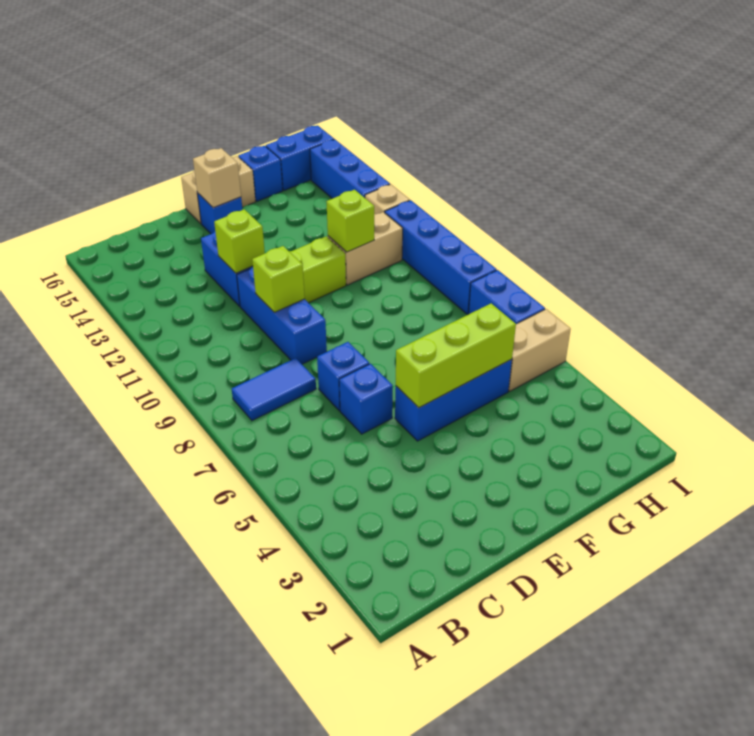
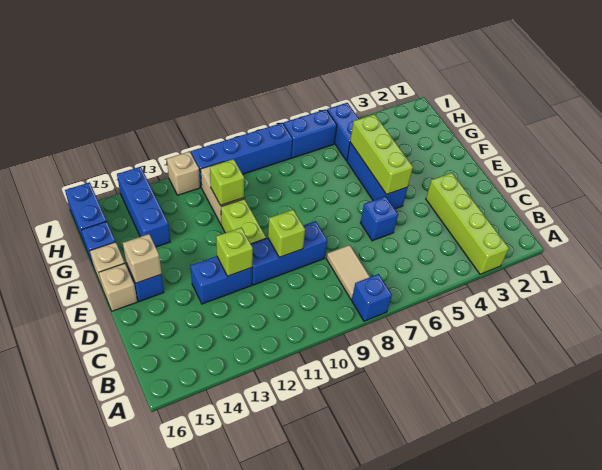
none -> lime 1x4 brick [426,173,509,274]
blue 1x2 tile [232,358,316,421] -> tan 1x2 tile [327,245,370,299]
blue 1x1 brick [317,342,369,411] -> blue 1x1 brick moved to [352,274,392,321]
tan 1x2 brick [508,309,571,391] -> blue 1x2 brick [327,103,359,161]
blue 1x3 brick [310,139,390,199] -> blue 1x3 brick turned to [117,167,170,247]

